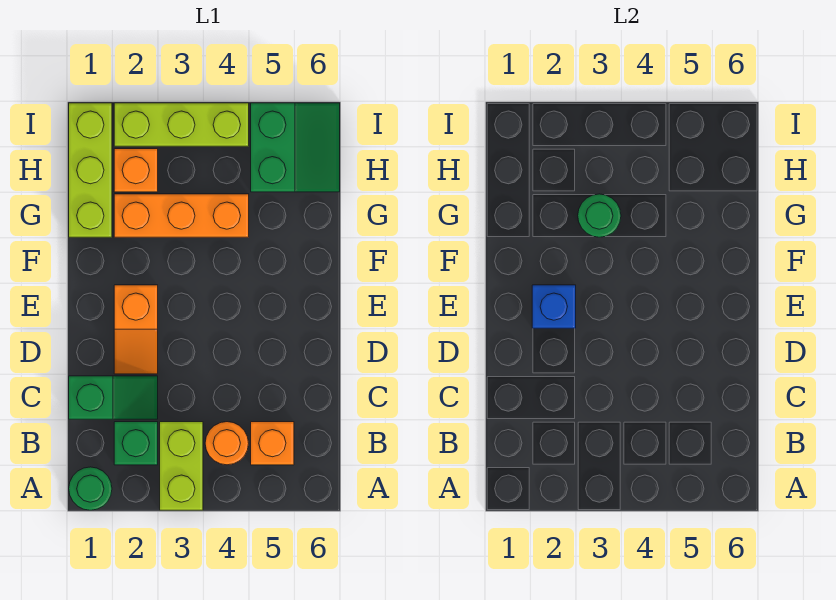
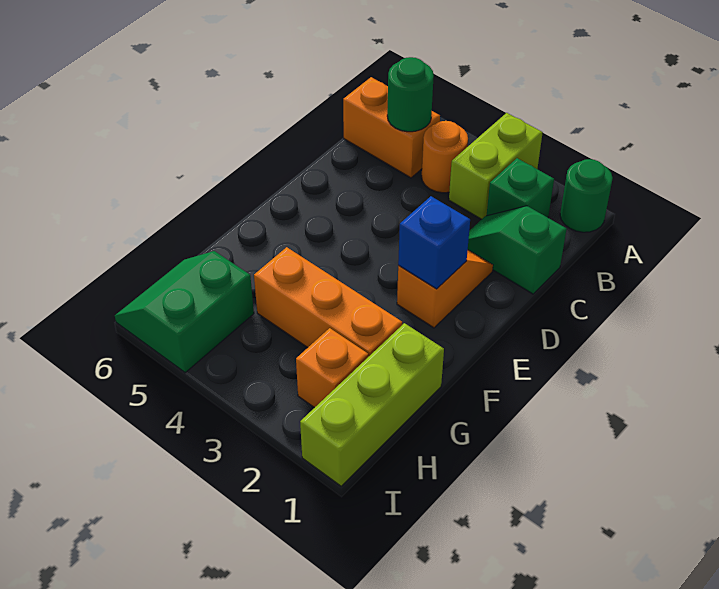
orange 1x1 brick [251,422,294,465] -> orange 1x2 brick [343,77,440,178]
green 1x1 round brick [578,194,621,237] -> green 1x1 round brick moved to [387,57,434,132]
lime 1x3 brick [114,103,249,146] -> none

